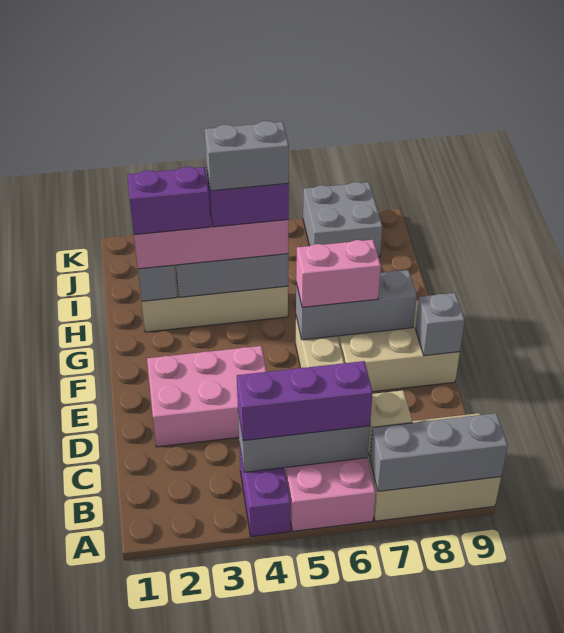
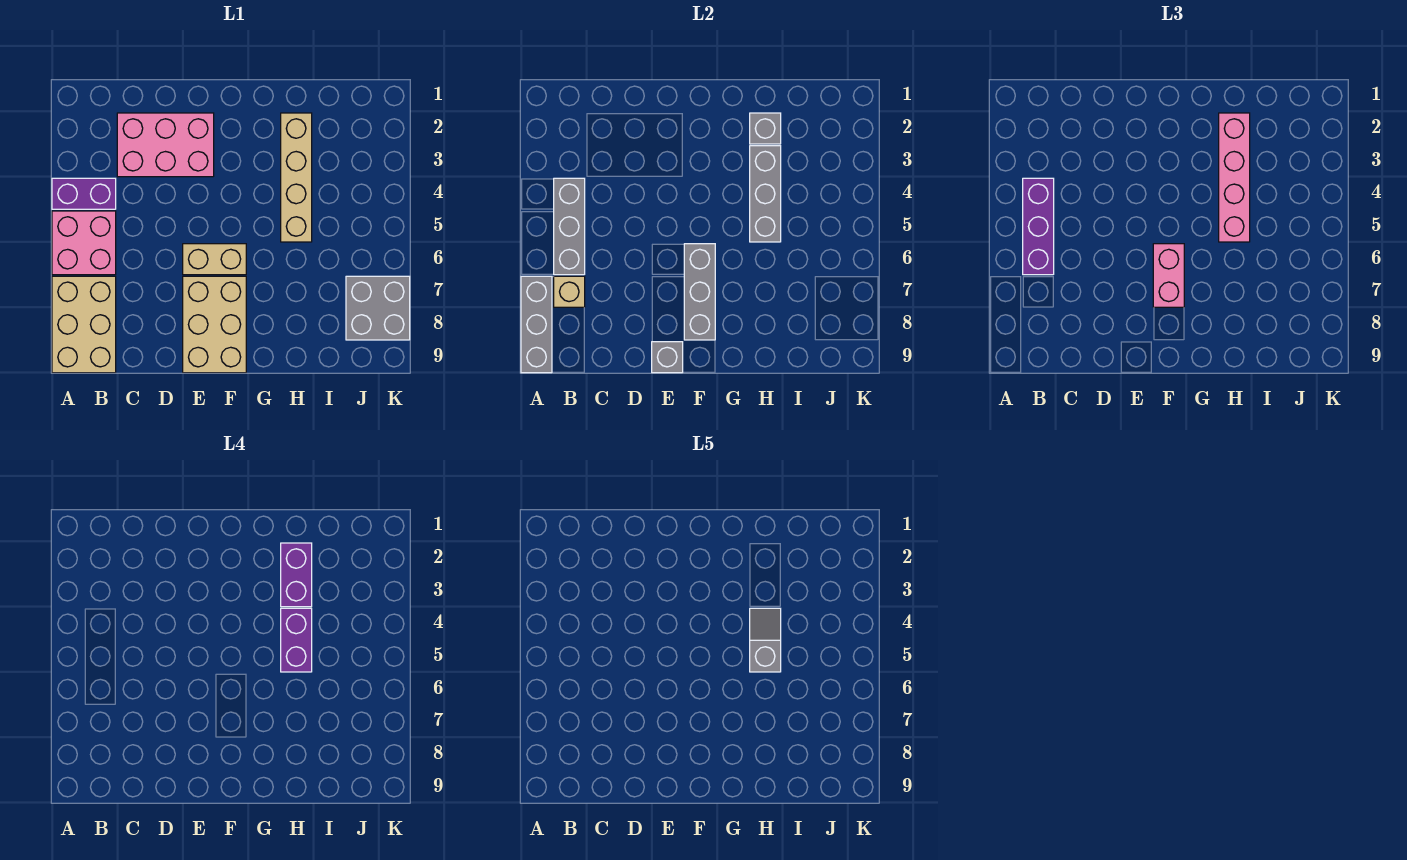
pink 2x3 brick [147,346,266,447] -> pink 2x3 brick turned to [117,113,214,177]
grey 1x2 brick [205,121,289,191] -> grey 1x2 slope [750,608,781,672]

